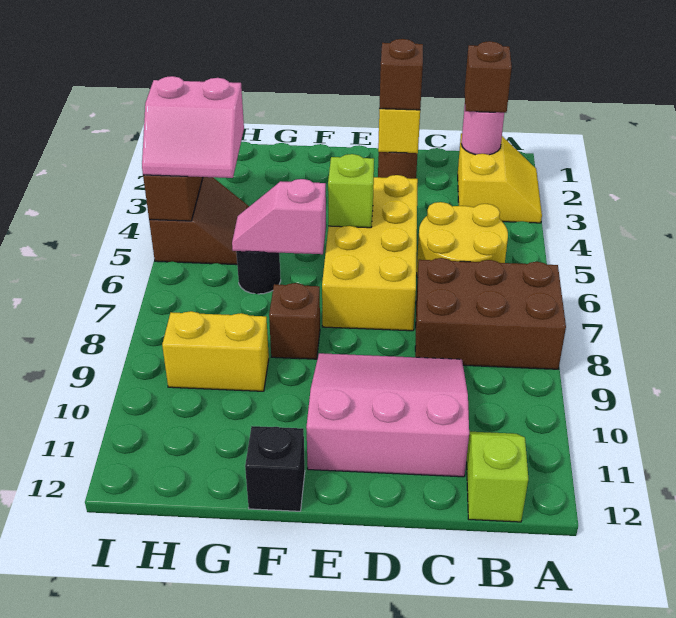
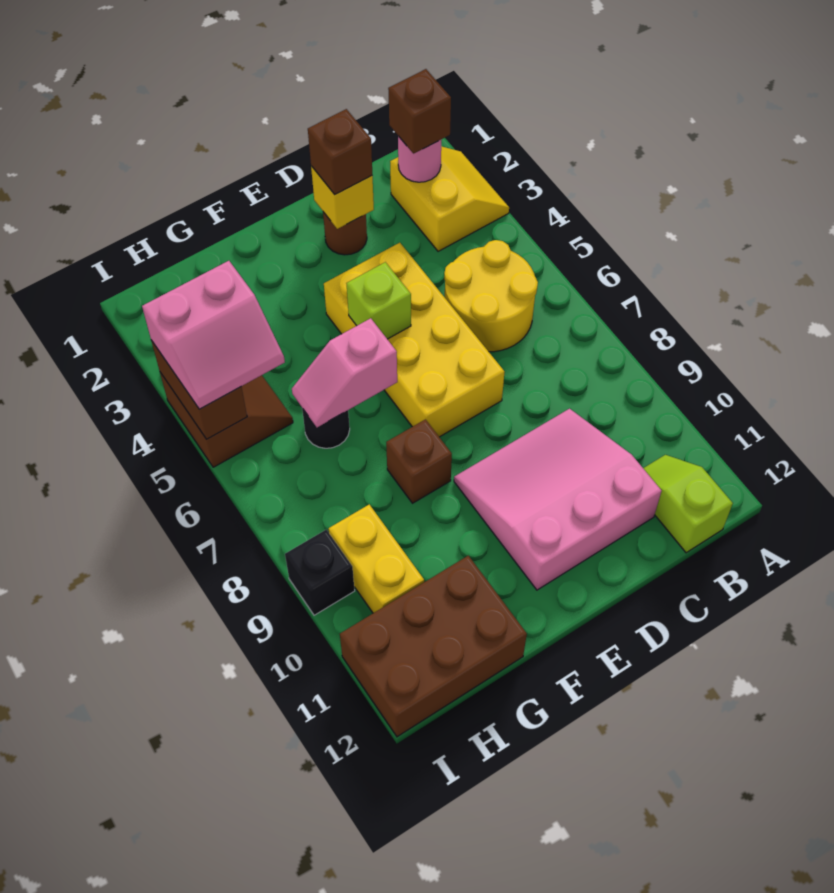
brown 2x3 brick [415,258,566,369] -> brown 2x3 brick moved to [340,556,527,737]
black 1x1 brick [245,426,305,511] -> black 1x1 brick moved to [285,530,355,615]
yellow 1x2 brick [162,311,269,391] -> yellow 1x2 brick turned to [329,504,424,613]

